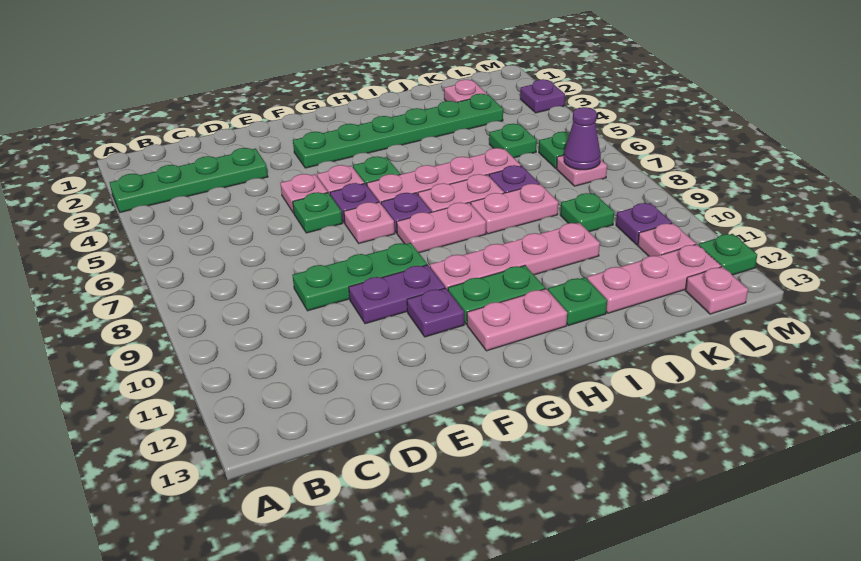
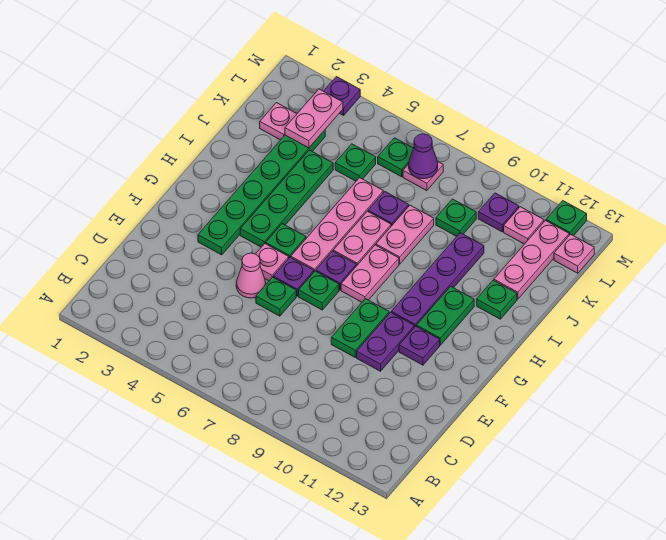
green 1x4 plate [110,148,268,212] -> green 1x4 plate moved to [240,150,333,247]
green 1x3 plate [292,243,427,311] -> green 1x2 plate [331,299,389,357]
pink 1x1 plate [280,174,328,213] -> pink 1x1 cone [236,253,266,298]
pink 1x1 plate [344,202,395,243] -> green 1x1 plate [299,271,339,310]
pink 1x4 plate [430,223,600,290] -> purple 1x4 plate [391,233,484,327]
pink 1x2 plate [467,289,567,351] -> pink 1x2 plate moved to [285,89,343,148]

